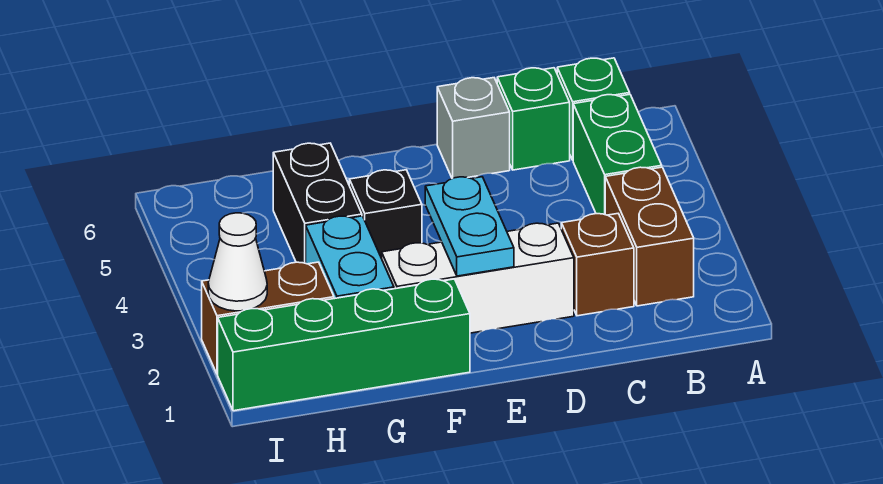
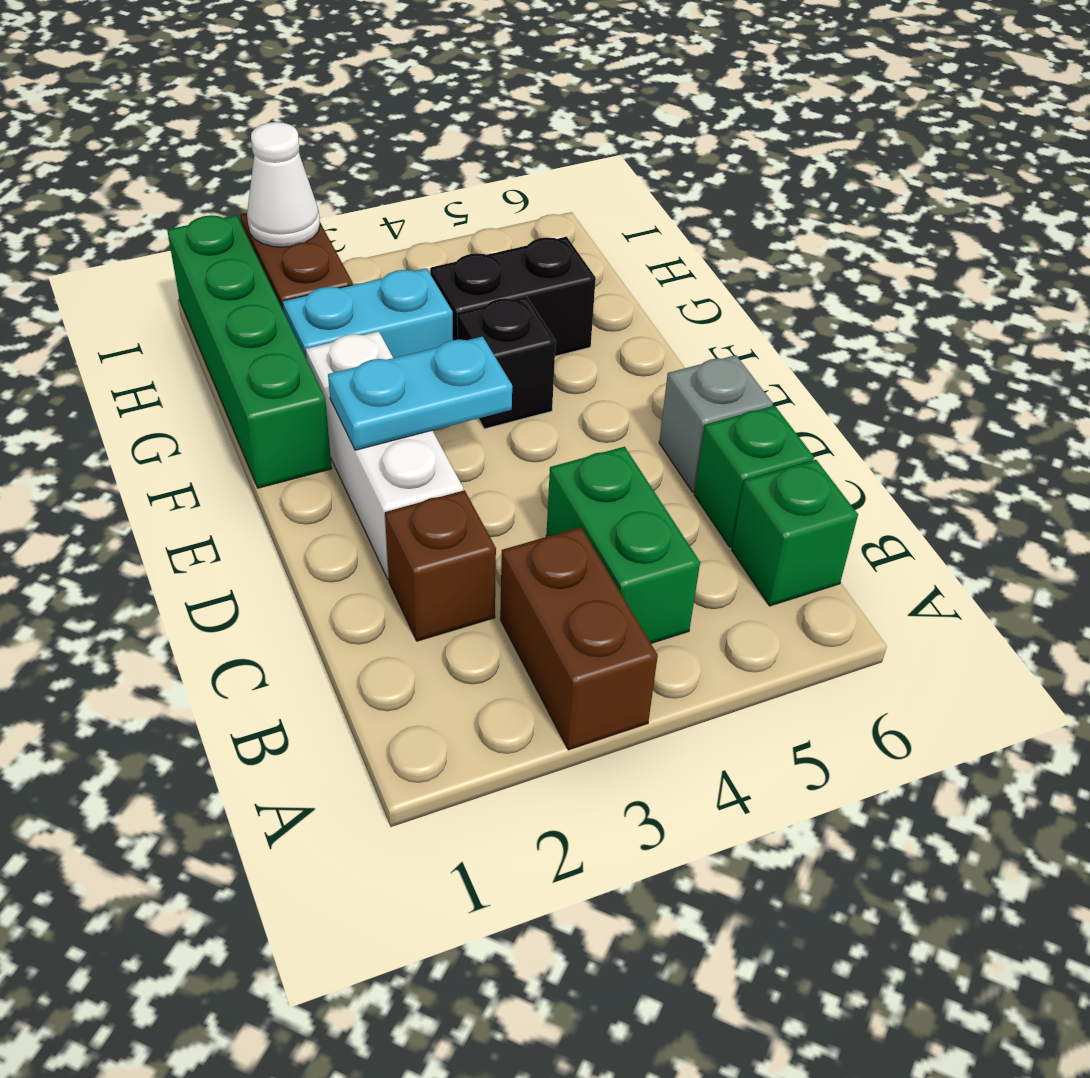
brown 1x2 brick [605,167,694,306] -> brown 1x2 brick turned to [500,527,658,750]
green 1x2 brick [573,94,662,214] -> green 1x2 brick turned to [546,447,700,643]

